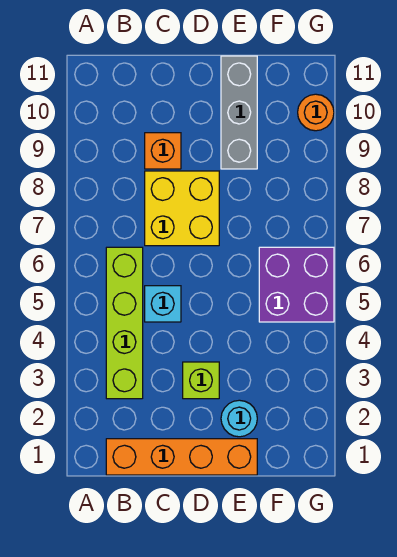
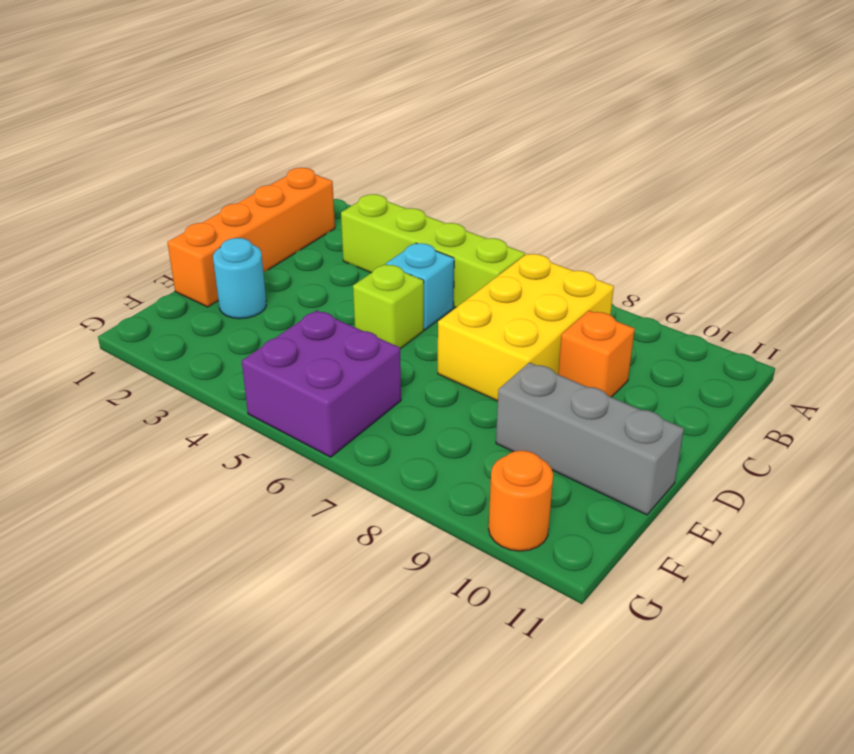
yellow 2x2 brick [145,171,219,246] -> yellow 2x3 brick [438,254,614,401]
lime 1x1 brick [183,362,219,399] -> lime 1x1 brick moved to [353,264,424,349]

